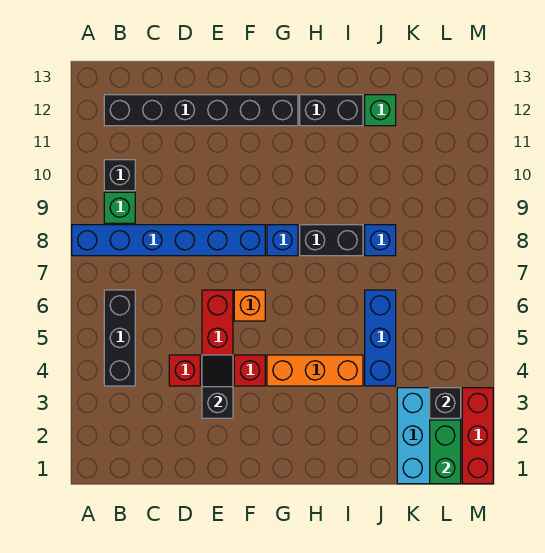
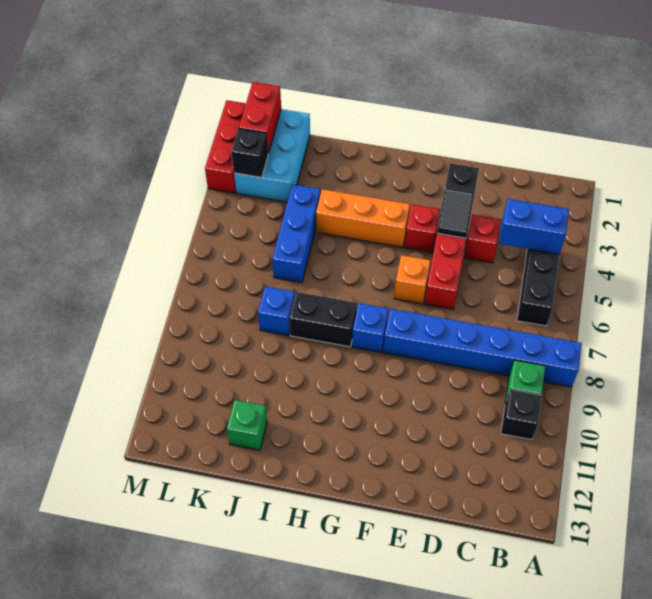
none -> blue 1x2 brick [499,199,569,254]
black 1x6 brick [104,95,298,126] -> none
black 1x2 brick [300,95,363,126] -> none
green 1x2 brick [430,420,461,484] -> red 1x2 brick [239,82,281,153]

